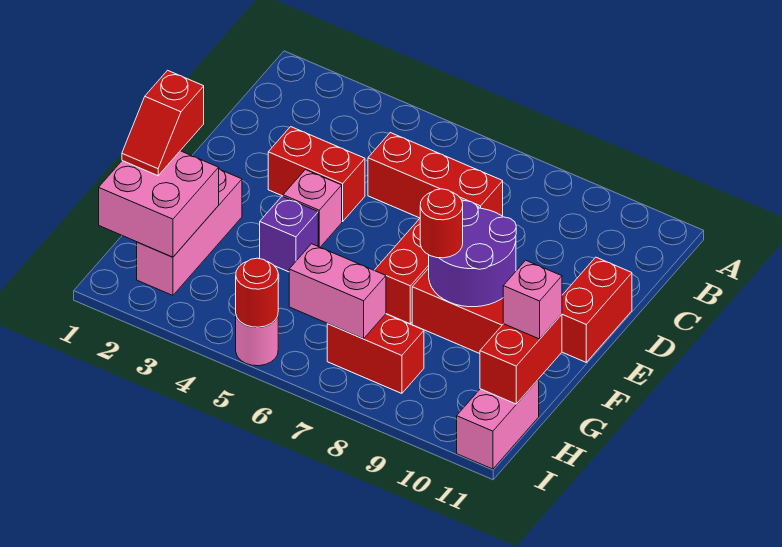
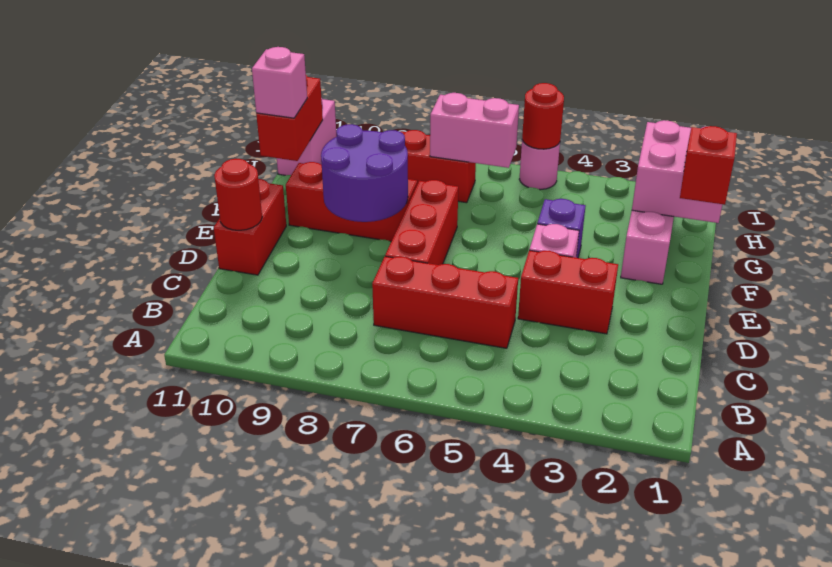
red 1x1 round brick [420,189,463,258] -> red 1x1 round brick moved to [214,159,262,230]

